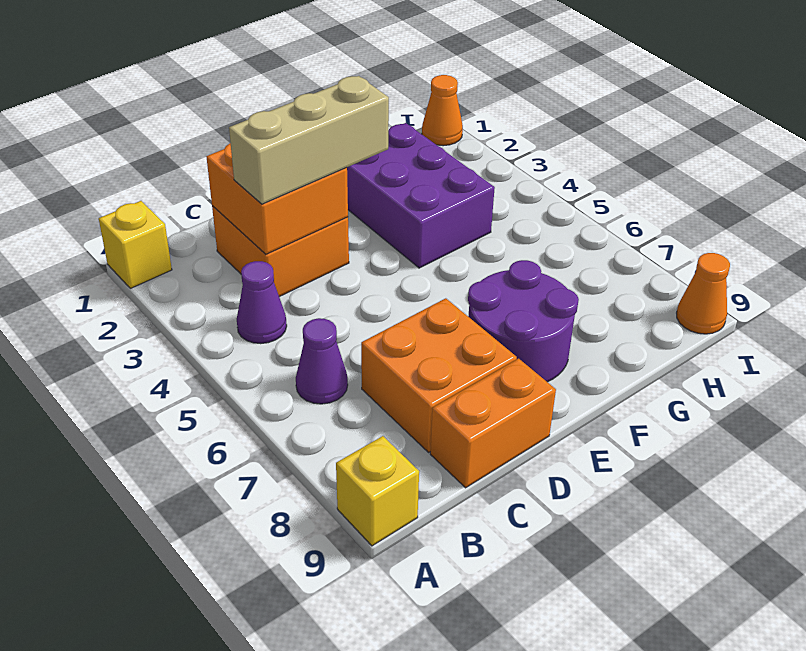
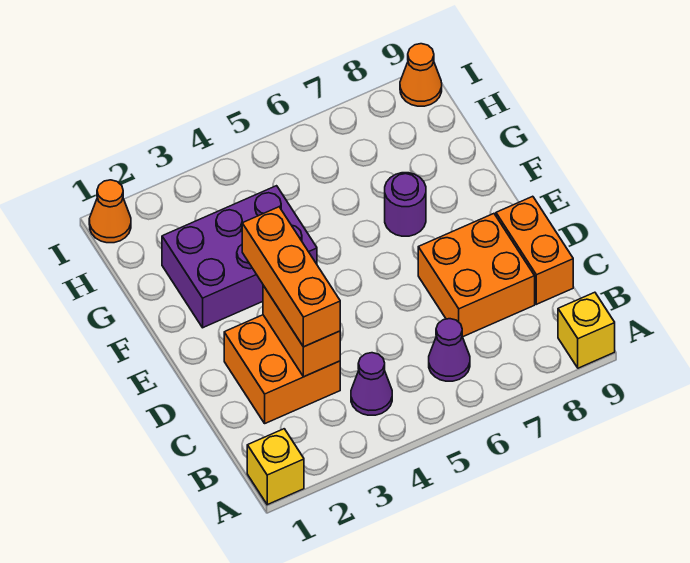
orange 2x2 brick [206,143,348,254] -> orange 1x2 brick [263,285,340,377]
tan 1x3 brick [229,76,389,204] -> orange 1x3 brick [242,207,340,347]
purple 2x2 round brick [468,260,579,382] -> purple 1x1 round brick [385,173,426,236]

